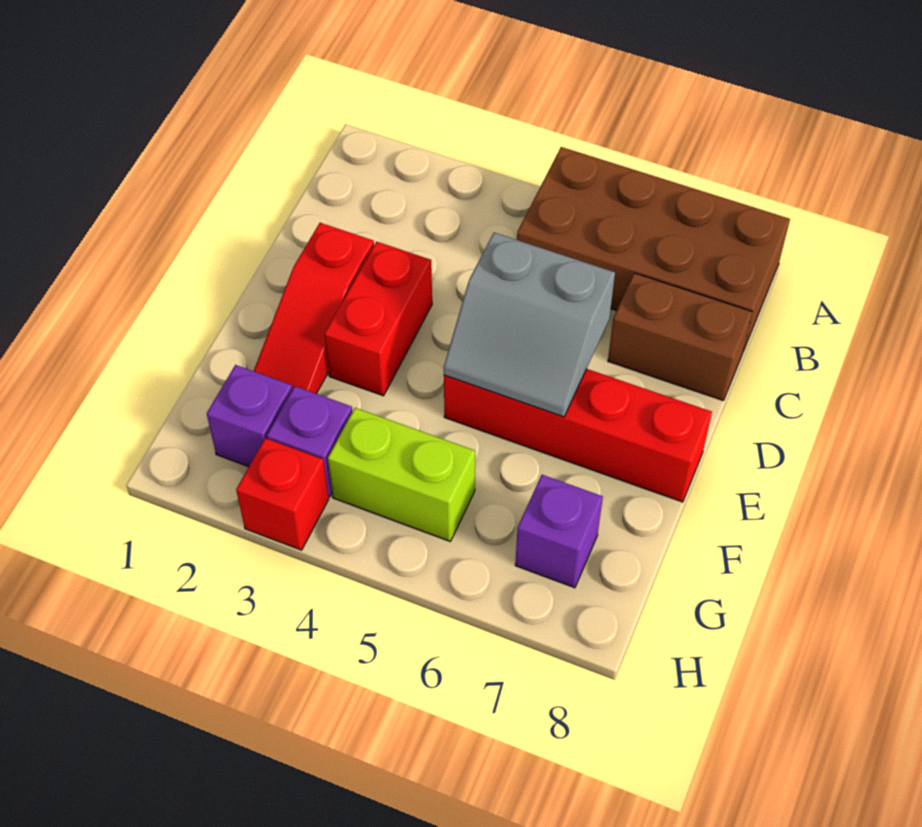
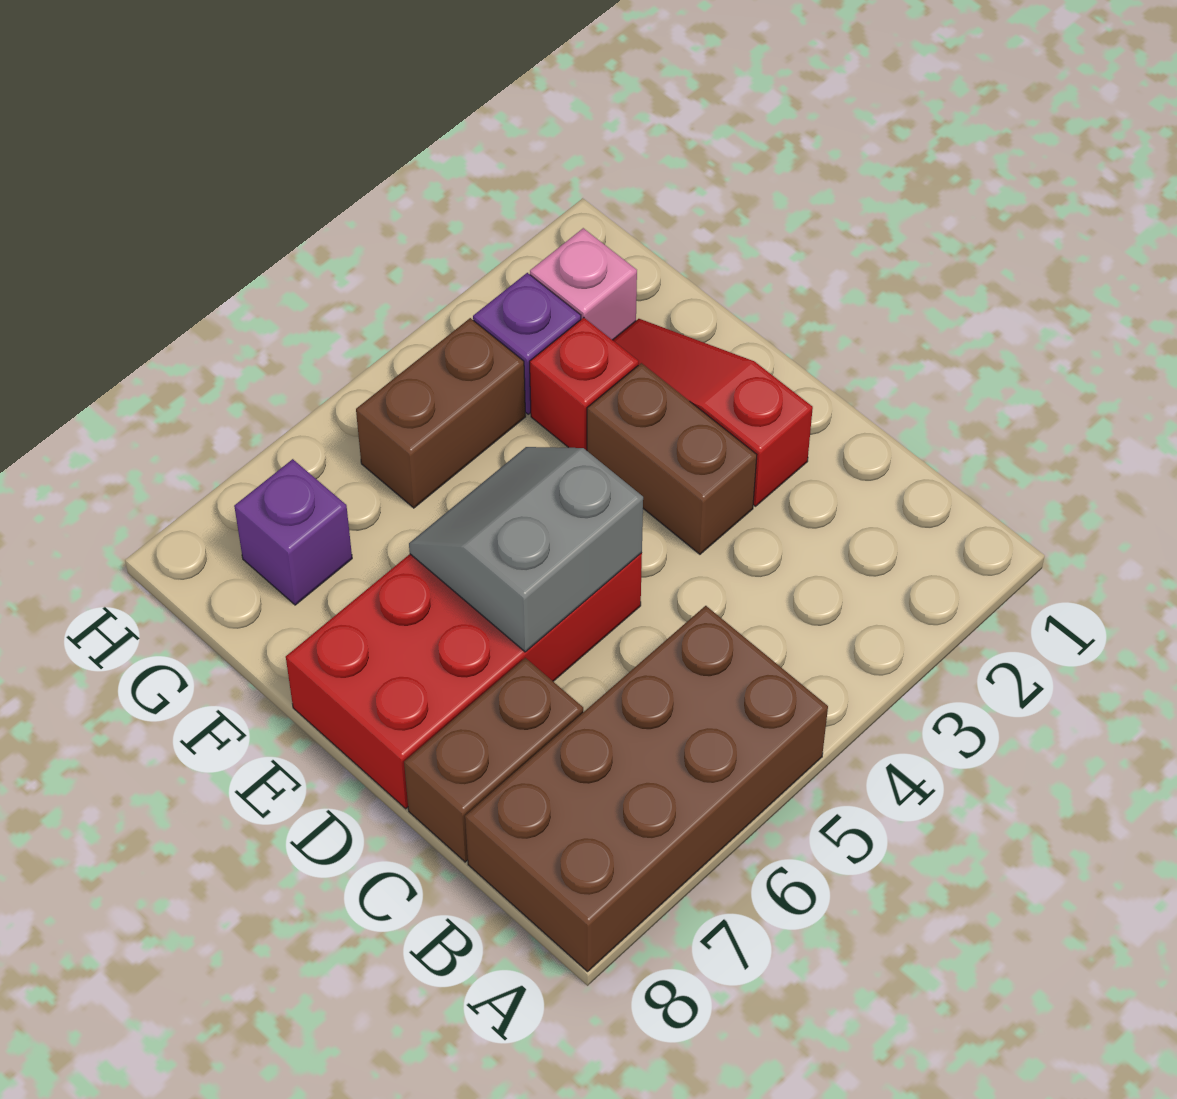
red 1x2 brick [324,242,432,396] -> brown 1x2 brick [587,363,757,554]
red 1x4 brick [444,369,712,502] -> red 2x4 brick [286,553,642,809]
purple 1x1 brick [207,365,292,467] -> pink 1x1 brick [530,228,637,340]
lime 1x2 brick [328,408,475,541] -> brown 1x2 brick [356,318,526,508]
red 1x1 brick [236,438,329,550] -> red 1x1 brick moved to [530,318,639,450]

